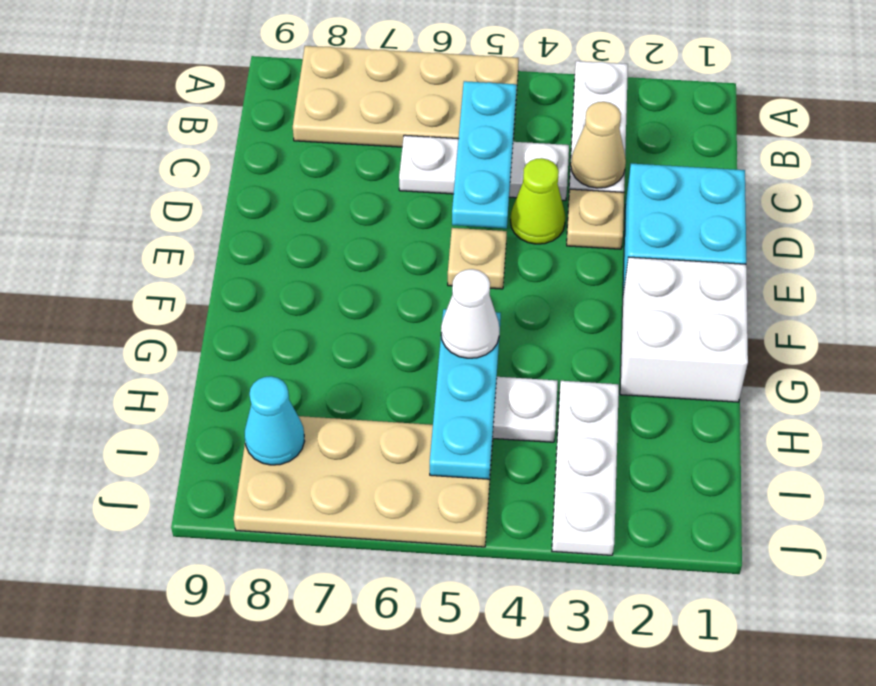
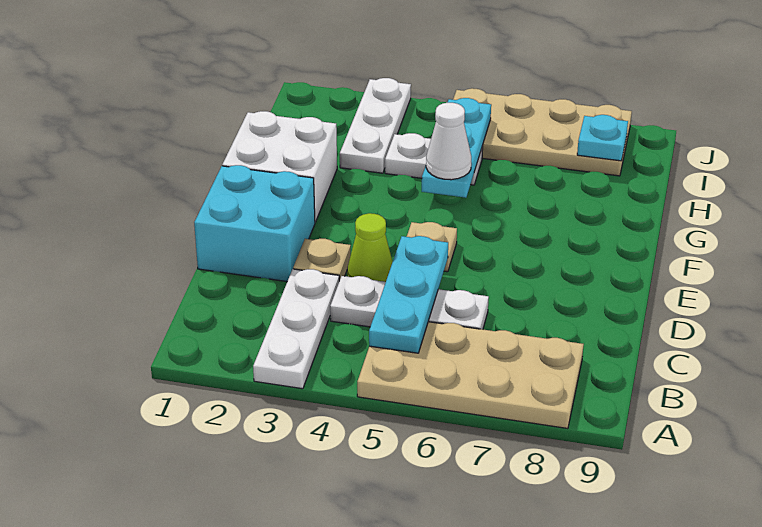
tan 1x1 cone [571,102,626,188] -> none
cyan 1x1 cone [245,376,305,465] -> cyan 1x1 plate [577,115,628,161]

